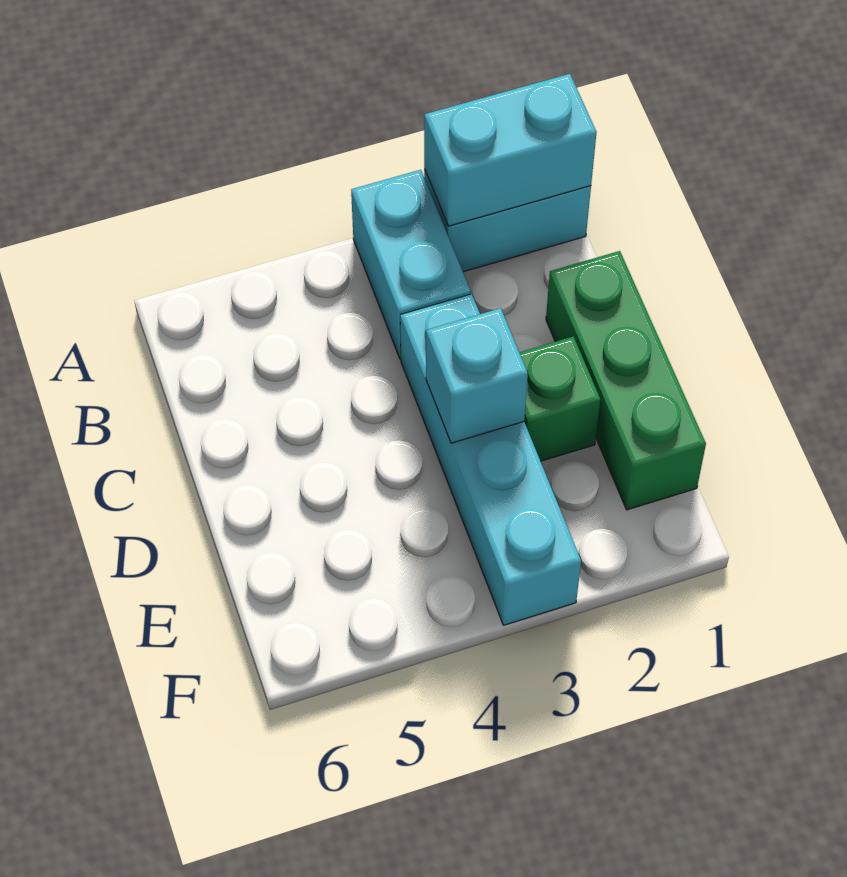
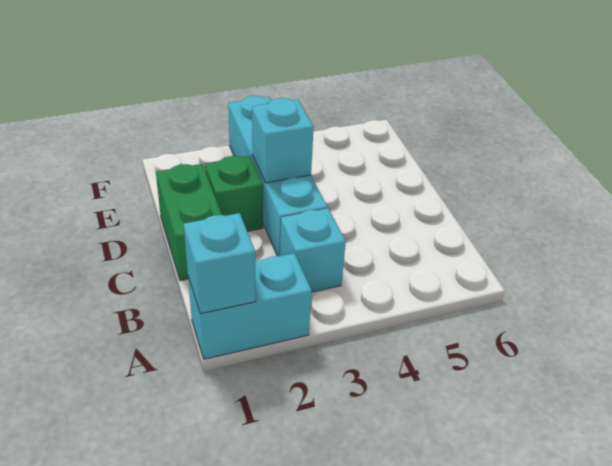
cyan 1x2 brick [424,74,597,226] -> cyan 1x1 brick [184,213,256,314]
cyan 1x2 brick [351,170,471,359] -> cyan 1x1 brick [280,208,346,292]
green 1x3 brick [546,251,706,510] -> green 1x2 brick [156,164,222,281]

